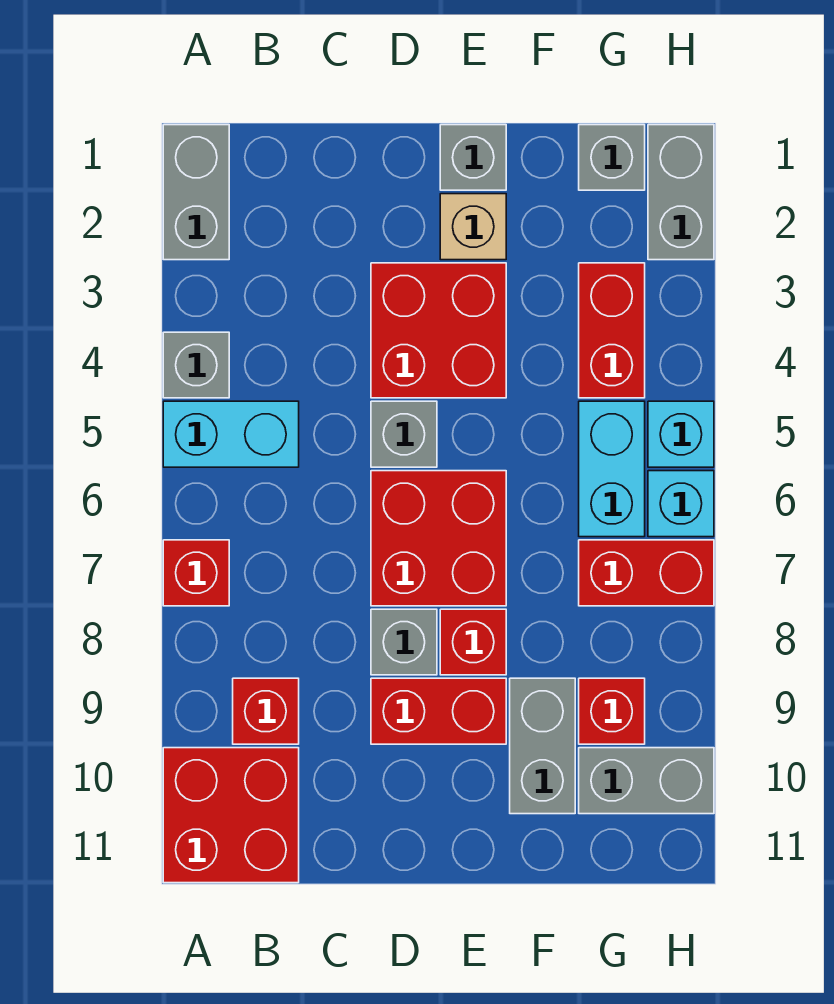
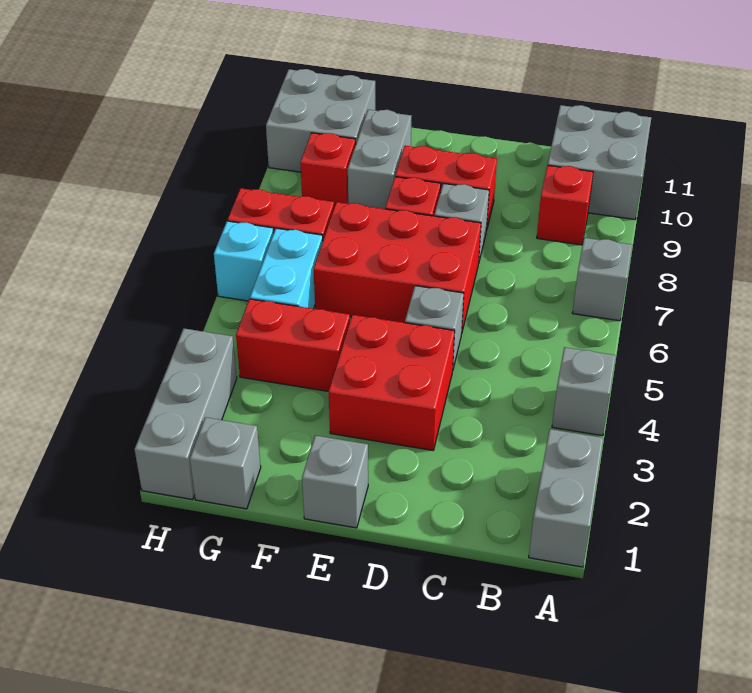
cyan 1x2 brick [163,401,299,467] -> none
red 1x1 brick [163,540,229,606] -> grey 1x1 brick [572,238,632,321]
red 2x2 brick [163,748,299,883] -> grey 2x2 brick [548,105,651,219]
red 2x2 brick [371,471,506,606] -> red 2x3 brick [314,202,481,331]
tan 1x1 brick [440,194,506,260] -> none
red 1x2 brick [579,263,645,398] -> red 1x2 brick turned to [236,299,350,391]
grey 1x2 brick [579,748,714,814] -> grey 2x2 brick [266,69,375,172]
grey 1x2 brick [648,125,714,260] -> grey 1x3 brick [135,329,237,500]
cyan 1x1 brick [648,401,714,467] -> none

